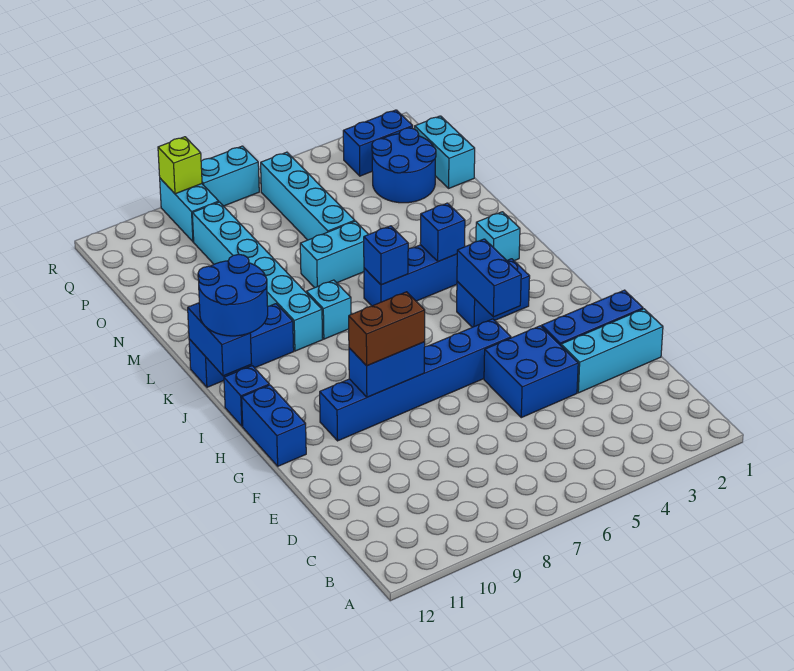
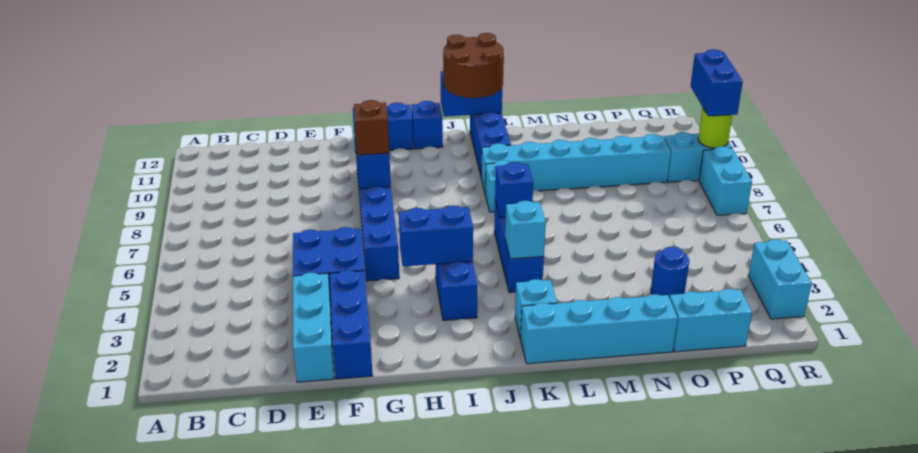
brown 1x2 brick [349,292,425,366] -> brown 1x1 brick [354,100,389,155]
blue 2x2 round brick [198,254,268,336] -> brown 2x2 round brick [443,33,504,98]
blue 1x1 brick [420,203,465,262] -> cyan 1x1 brick [505,201,546,259]
cyan 1x2 brick [300,221,369,288] -> cyan 1x2 brick moved to [748,239,812,319]
cyan 1x4 brick [261,152,355,240] -> cyan 1x4 brick moved to [521,294,678,364]
blue 2x2 round brick [372,128,436,203] -> blue 1x1 round brick [651,247,689,298]
blue 1x2 brick [343,110,413,176] -> blue 1x2 brick moved to [691,49,743,116]
lime 1x1 brick [158,137,202,194] -> lime 1x1 round brick [698,109,732,148]

